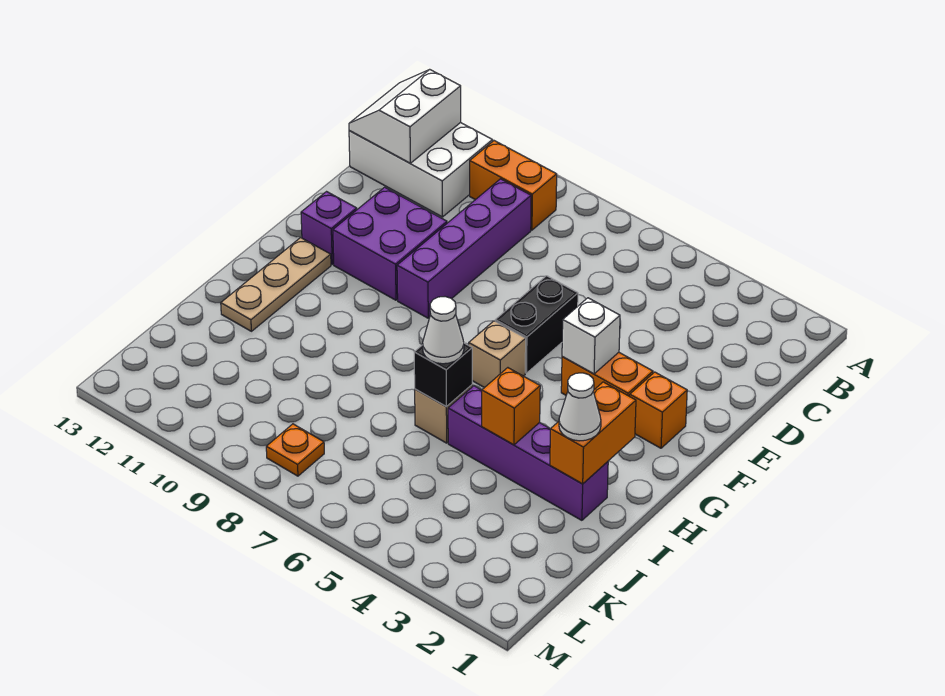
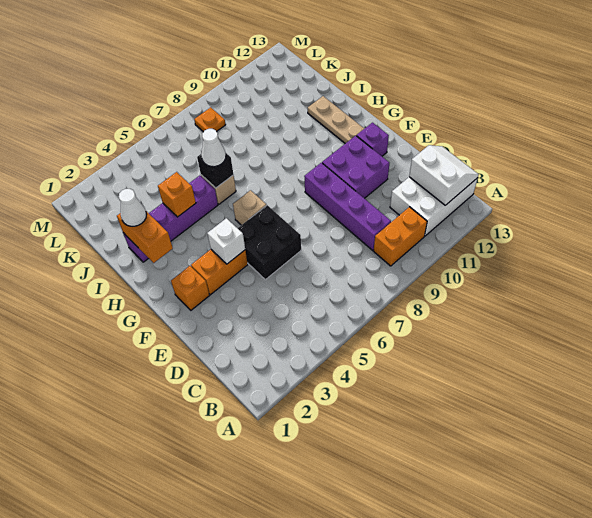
black 1x2 brick [495,276,578,373] -> black 2x2 brick [238,205,301,280]

